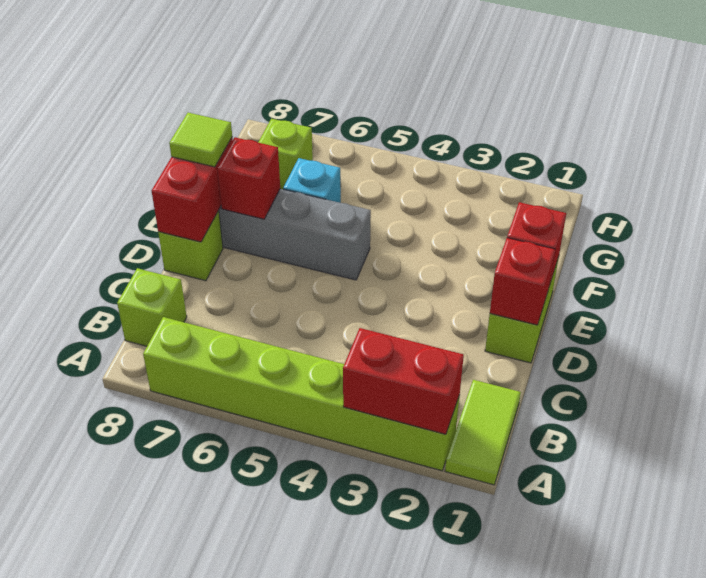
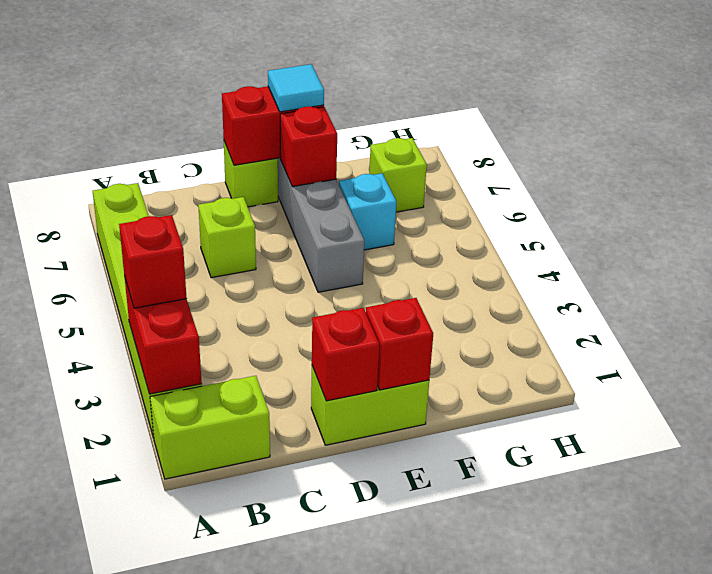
lime 1x2 tile [445,380,521,485] -> lime 1x2 brick [150,376,270,479]
none -> red 1x1 brick [119,215,187,308]
lime 1x1 brick [117,268,187,346] -> lime 1x1 brick moved to [198,197,256,278]
lime 1x1 tile [169,113,232,167] -> cyan 1x1 tile [268,64,324,112]

